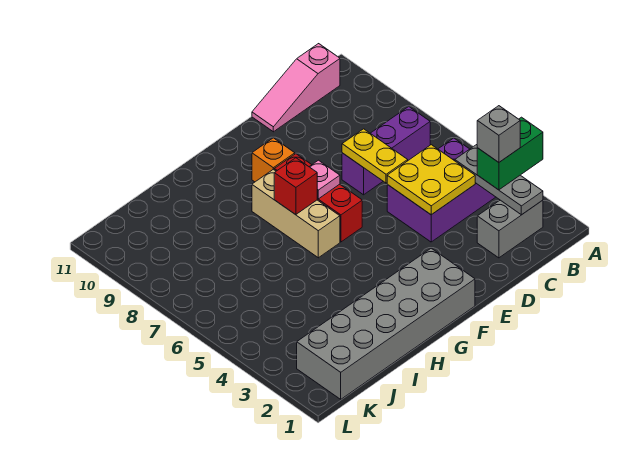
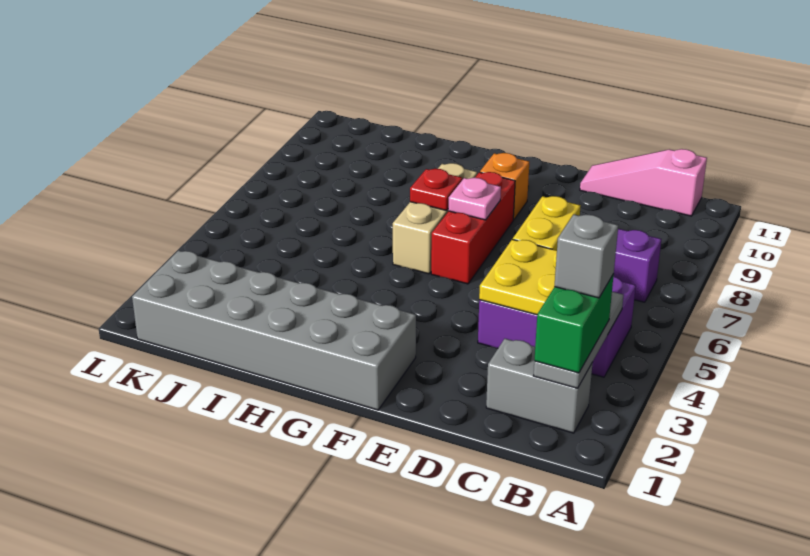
green 1x2 brick [477,117,543,190] -> green 1x2 brick turned to [534,274,614,373]
red 1x1 brick [274,158,317,215] -> red 1x1 plate [410,169,462,211]

